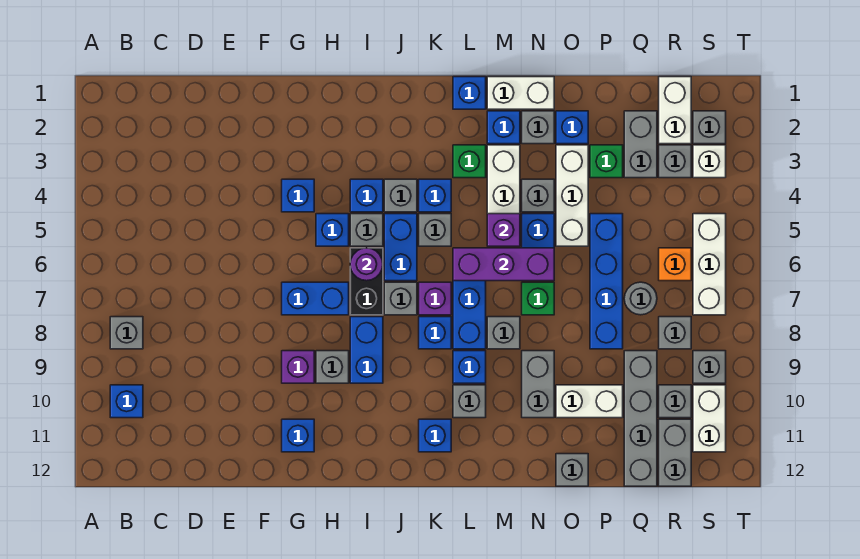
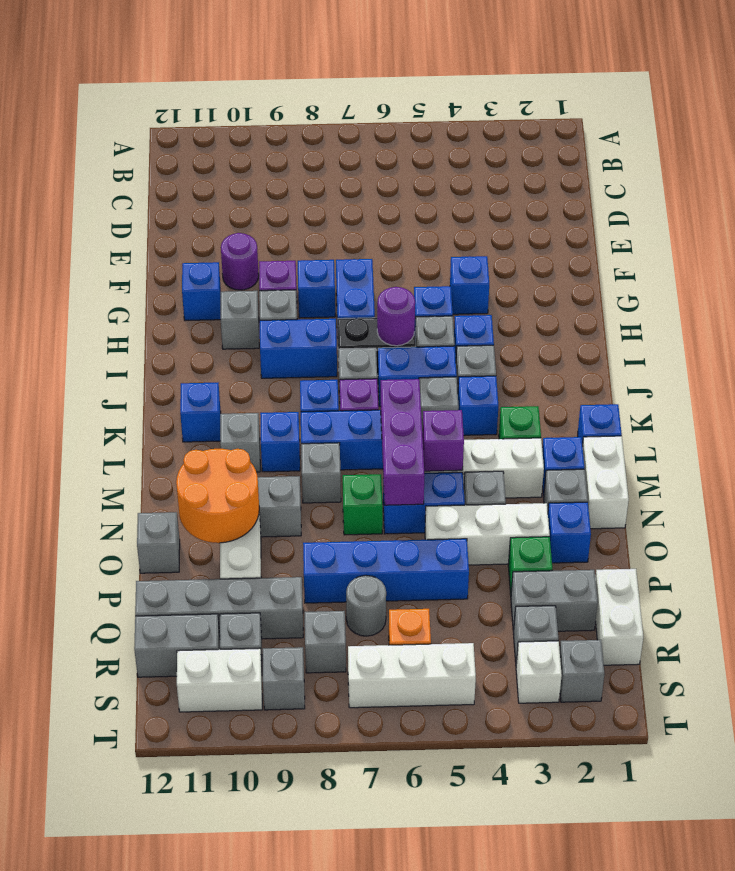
grey 1x1 brick [110,317,143,349] -> grey 1x1 brick moved to [221,291,259,349]
blue 1x1 brick [110,385,143,418] -> blue 1x1 brick moved to [298,260,335,318]
none -> purple 1x1 round brick [221,233,259,290]
none -> orange 2x2 round brick [176,449,259,543]
white 1x2 brick [659,77,691,144] -> white 1x2 brick turned to [595,569,643,665]

